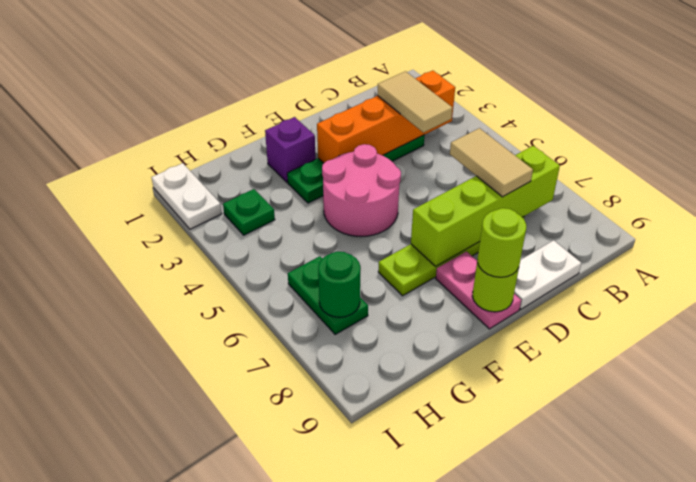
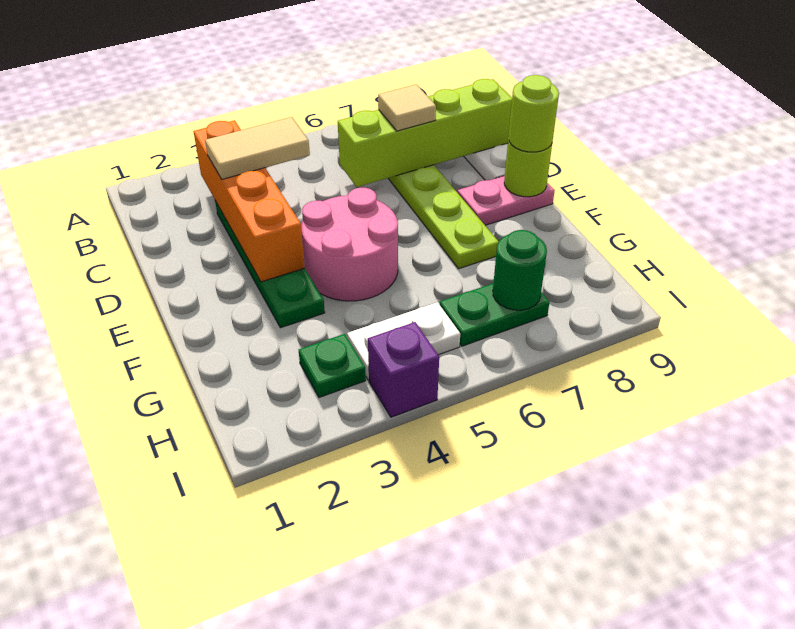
lime 1x4 brick [411,146,560,266] -> lime 1x4 brick turned to [338,79,512,187]
tan 1x2 tile [450,128,533,197] -> tan 1x1 tile [378,84,436,131]
purple 1x1 brick [265,117,316,182] -> purple 1x1 brick moved to [368,322,439,417]
white 1x2 plate [152,163,222,229] -> white 1x2 plate moved to [347,302,460,380]

